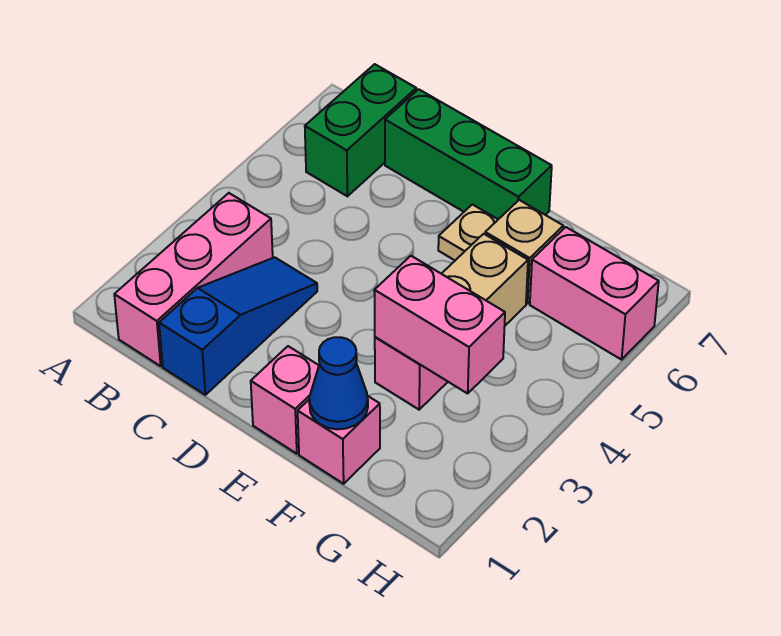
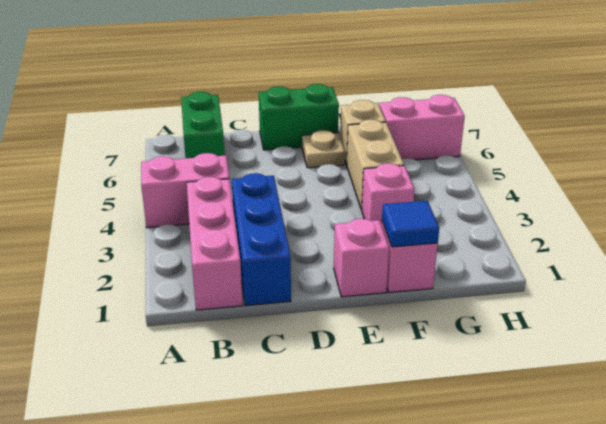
blue 1x3 slope [159,257,317,395] -> blue 1x3 brick [232,173,291,306]
green 1x3 brick [385,89,552,219] -> green 1x2 brick [259,84,339,150]
blue 1x1 cone [309,337,368,429] -> blue 1x1 tile [382,201,439,247]
pink 1x2 brick [374,256,505,393] -> pink 1x2 brick moved to [141,153,229,228]

